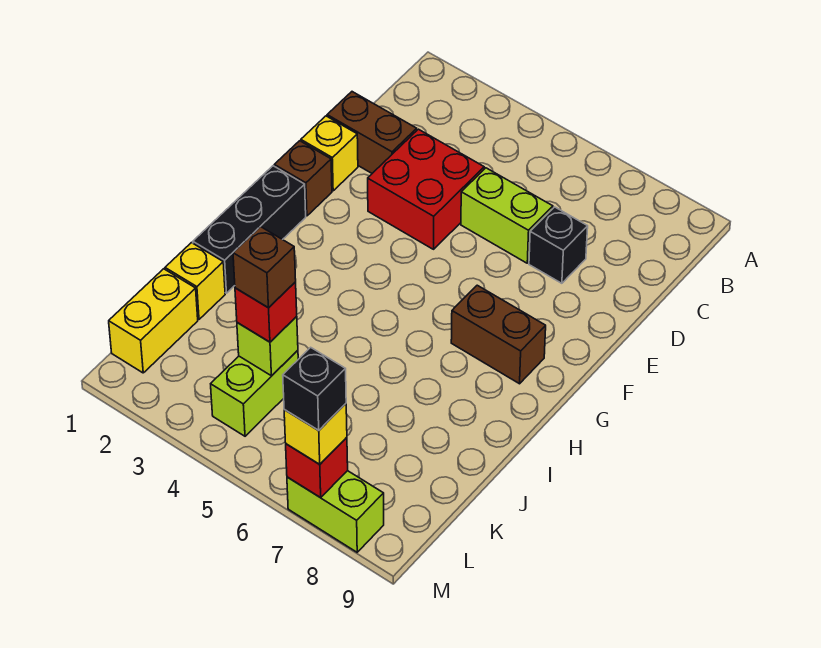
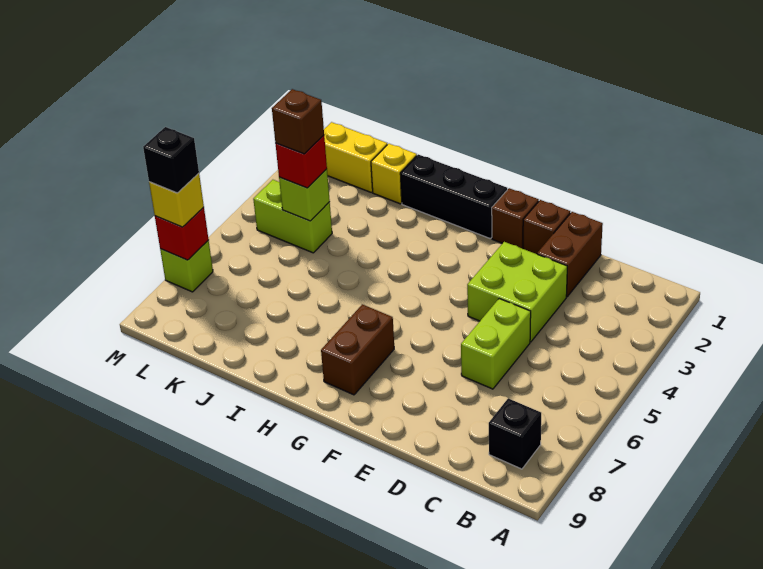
red 2x2 brick [368,129,484,249] -> lime 2x2 brick [467,242,567,342]
black 1x1 brick [529,207,588,283] -> black 1x1 brick moved to [489,398,541,469]
yellow 1x1 brick [301,116,358,191] -> brown 1x1 brick [523,200,570,254]
lime 1x2 brick [287,471,384,552] -> lime 1x1 brick [160,240,213,292]

